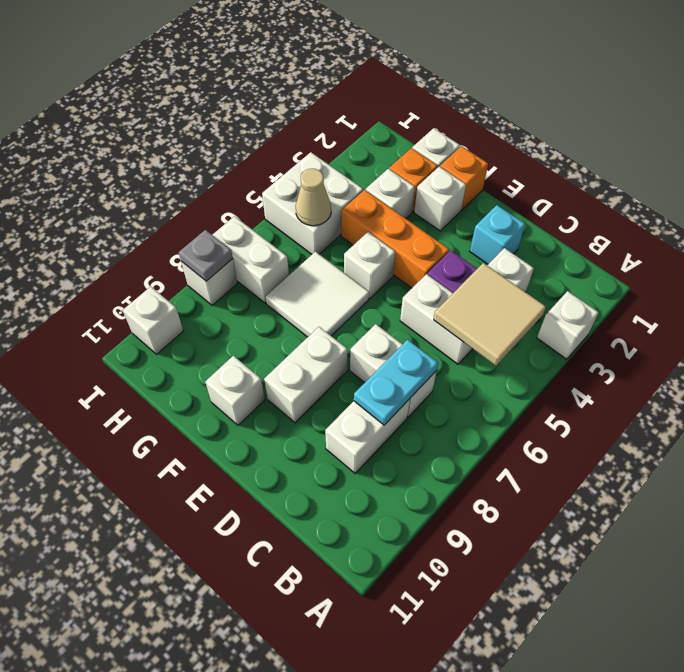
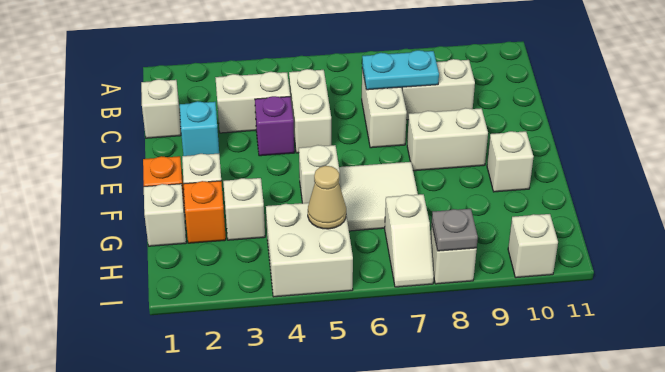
white 1x1 brick [537,291,599,359] -> white 1x1 brick moved to [141,79,181,138]
tan 2x2 tile [434,263,546,366] -> none
orange 1x3 brick [341,190,449,288] -> none
white 1x2 brick [213,216,289,303] -> white 1x2 slope [385,194,434,287]

